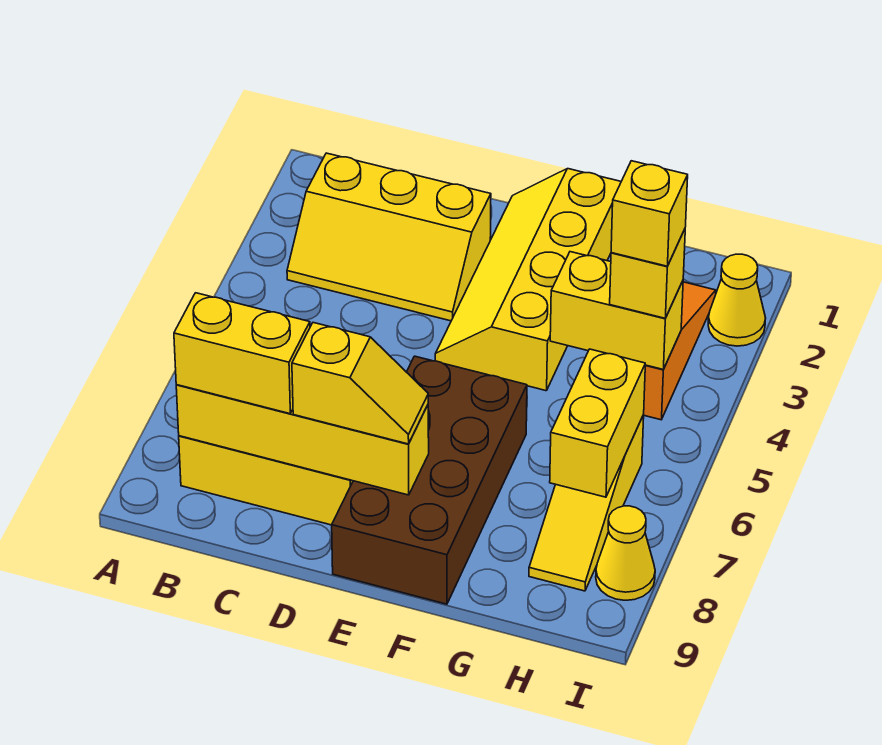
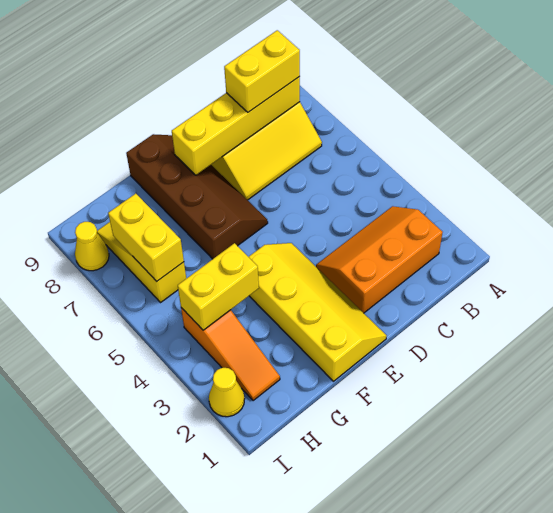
yellow 2x3 slope [287,153,491,321] -> orange 2x3 slope [316,206,443,313]
yellow 1x2 slope [292,323,428,444] -> none
brown 2x4 brick [332,356,527,604] -> brown 2x4 slope [126,134,268,259]
yellow 1x1 brick [610,229,685,318] -> none
yellow 1x1 brick [611,161,688,266] -> none

